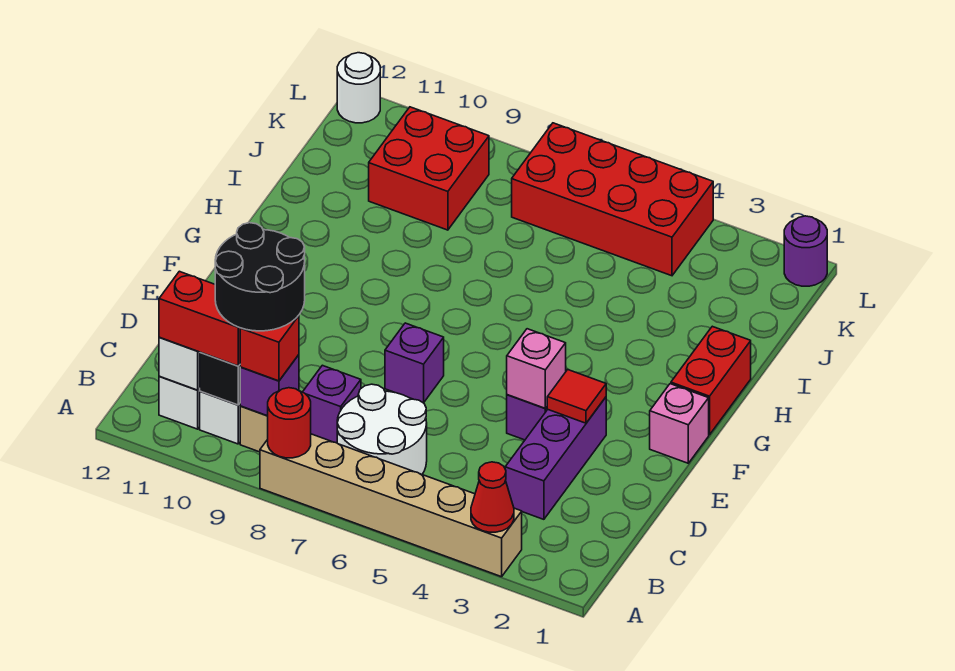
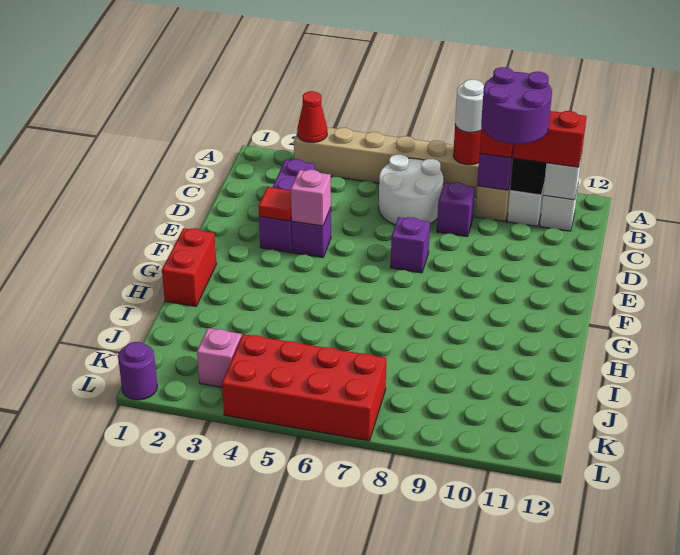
black 2x2 round brick [215,223,305,331] -> purple 2x2 round brick [481,67,552,144]
pink 1x1 brick [650,384,709,463] -> pink 1x1 brick moved to [197,328,242,387]
red 2x2 brick [369,107,489,230] -> none
white 1x1 round brick [337,53,380,123] -> white 1x1 round brick moved to [455,80,484,133]

